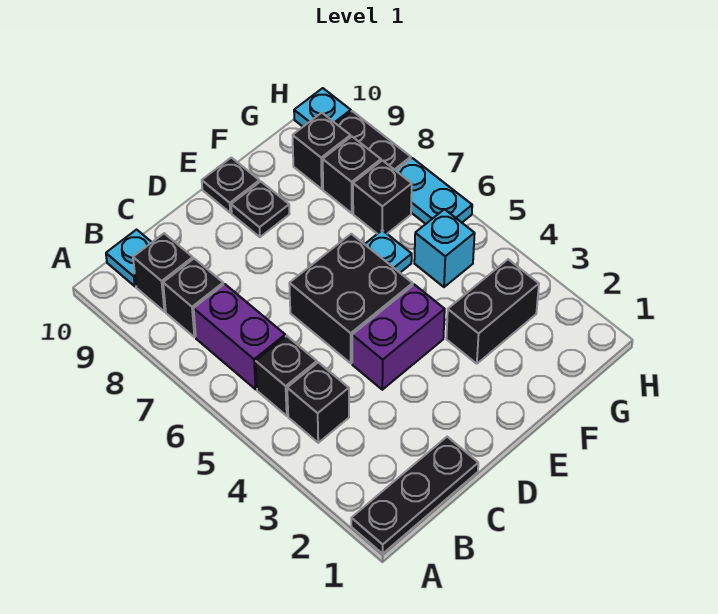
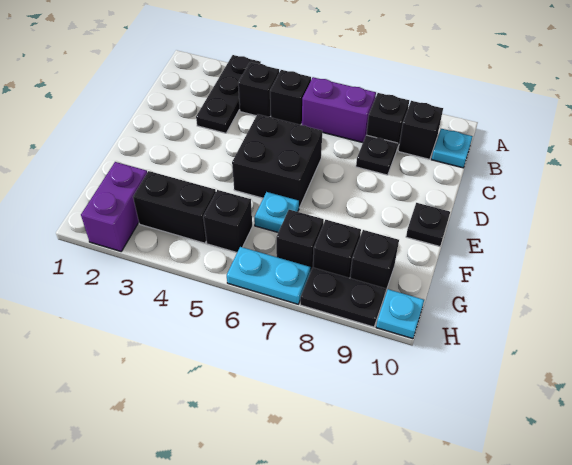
black 1x3 plate [351,437,478,554] -> black 1x3 plate moved to [196,55,261,133]
purple 1x2 brick [352,285,445,390] -> purple 1x2 brick moved to [81,162,147,251]
black 1x1 plate [231,182,290,237] -> black 1x1 plate moved to [356,135,398,175]
black 1x2 brick [446,259,539,364] -> black 1x2 brick turned to [133,171,216,243]
cyan 1x1 brick [414,209,475,287] -> black 1x1 brick [203,190,252,252]

